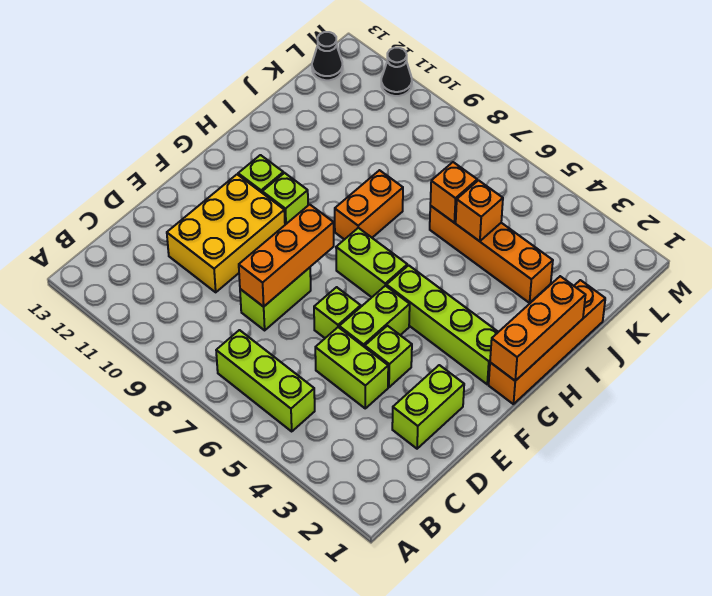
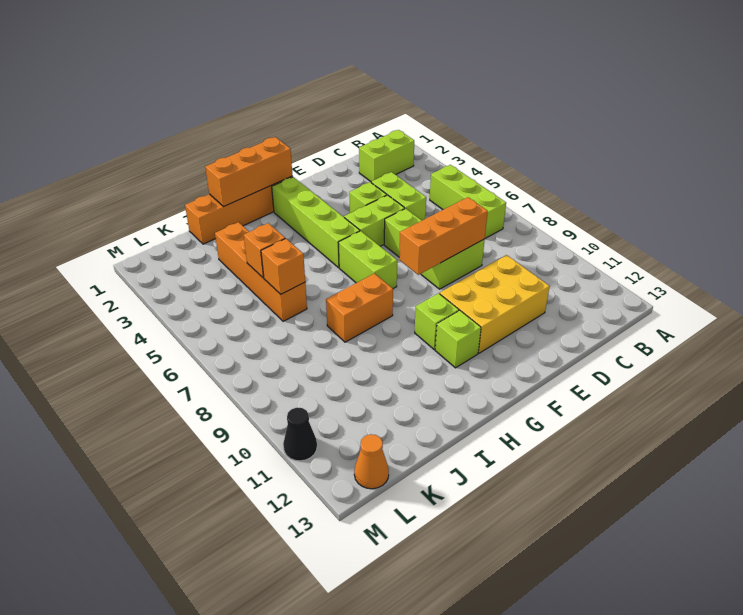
lime 1x2 brick [392,365,464,449] -> lime 1x2 brick moved to [359,130,414,182]
black 1x1 cone [312,32,343,80] -> orange 1x1 cone [354,434,389,489]

